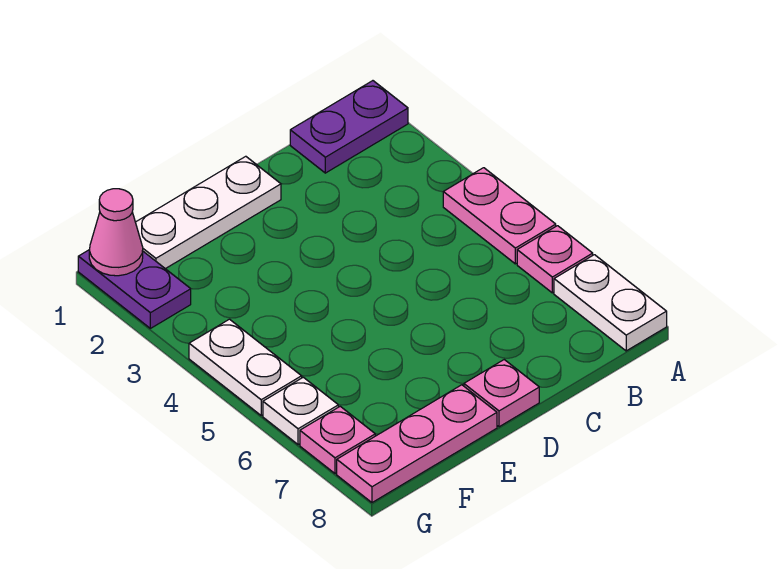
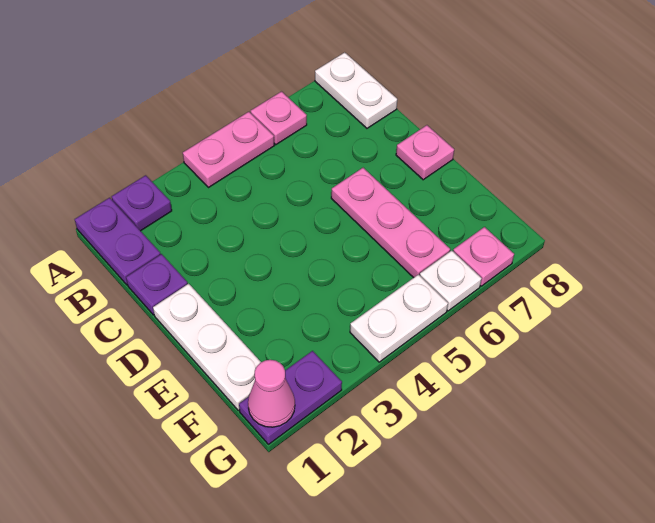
none -> purple 1x1 plate [112,175,172,231]
white 1x2 plate [554,255,667,351] -> white 1x2 plate turned to [315,52,397,128]
none -> purple 1x1 plate [126,254,188,315]
pink 1x3 plate [337,385,497,502] -> pink 1x3 plate moved to [331,168,450,278]

